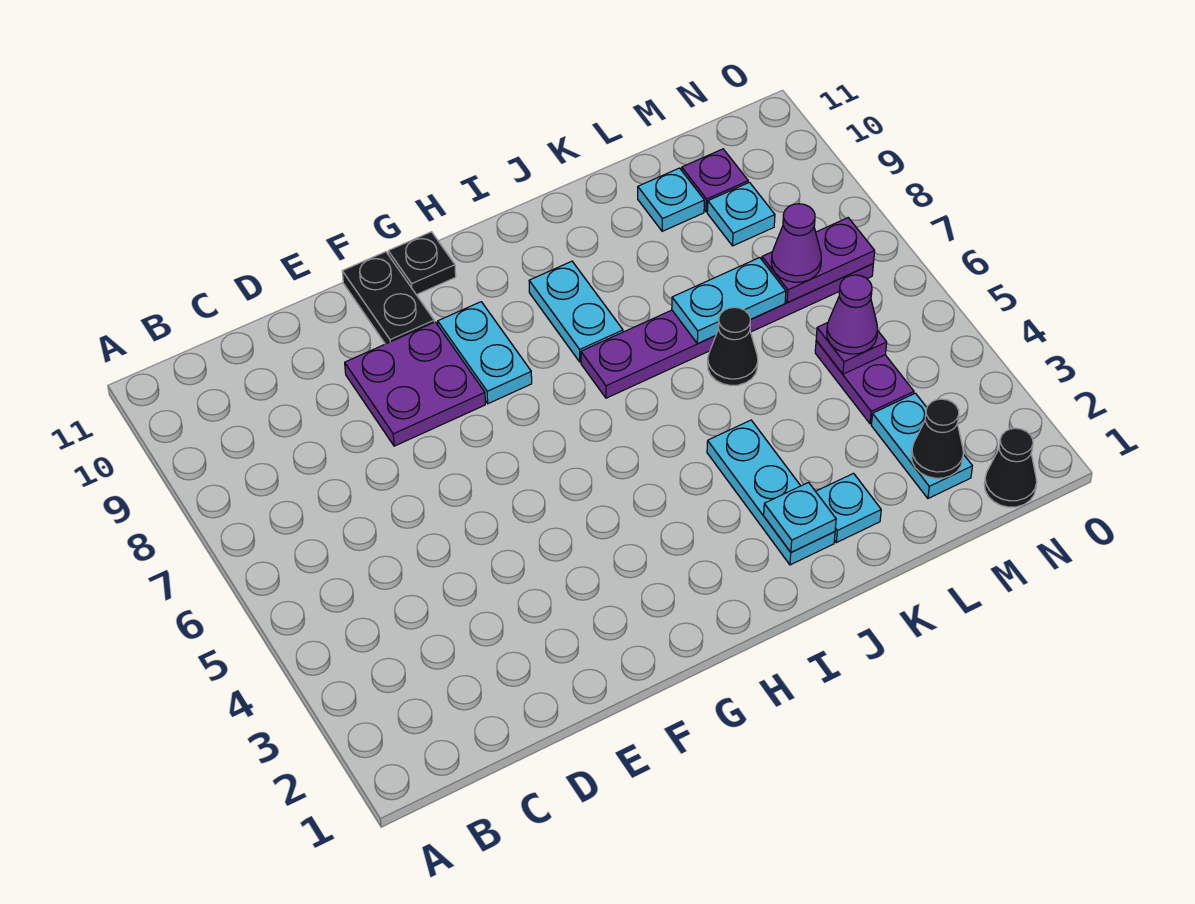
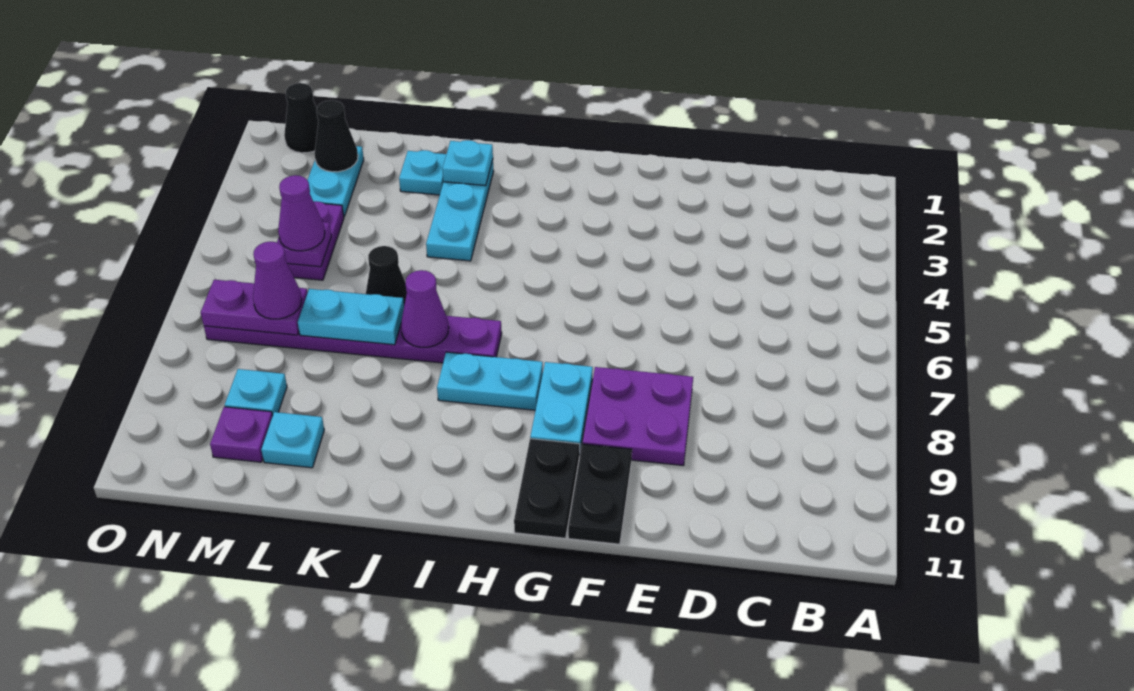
black 1x1 plate [388,232,456,295] -> black 1x2 plate [514,439,580,538]
cyan 1x2 plate [529,261,623,362] -> cyan 1x2 plate turned to [437,352,543,410]
none -> purple 1x1 cone [401,270,449,347]

